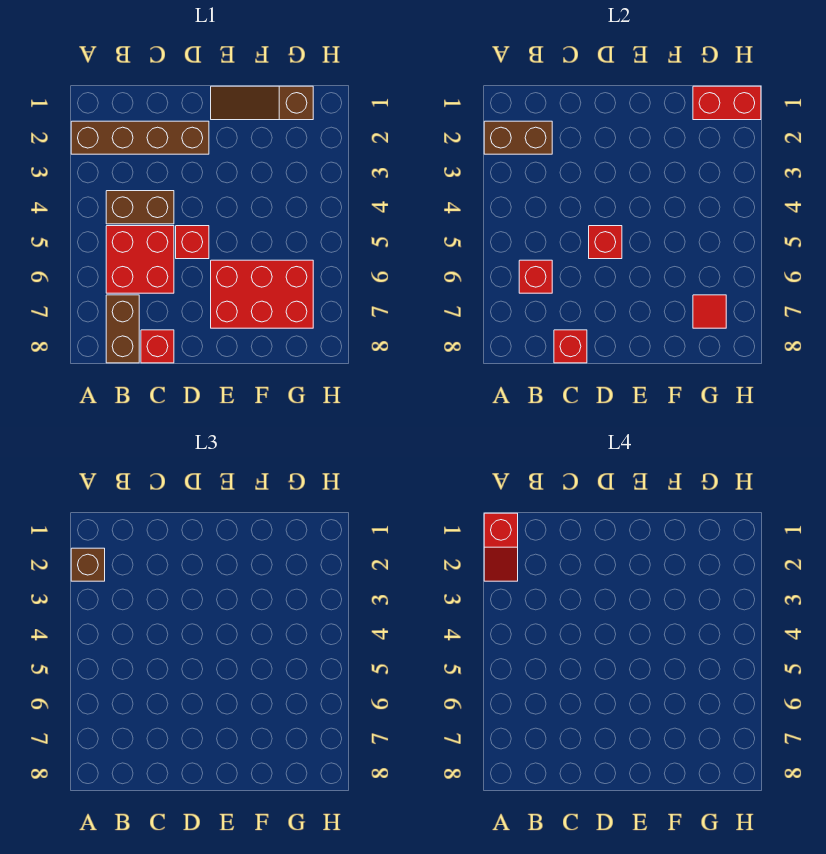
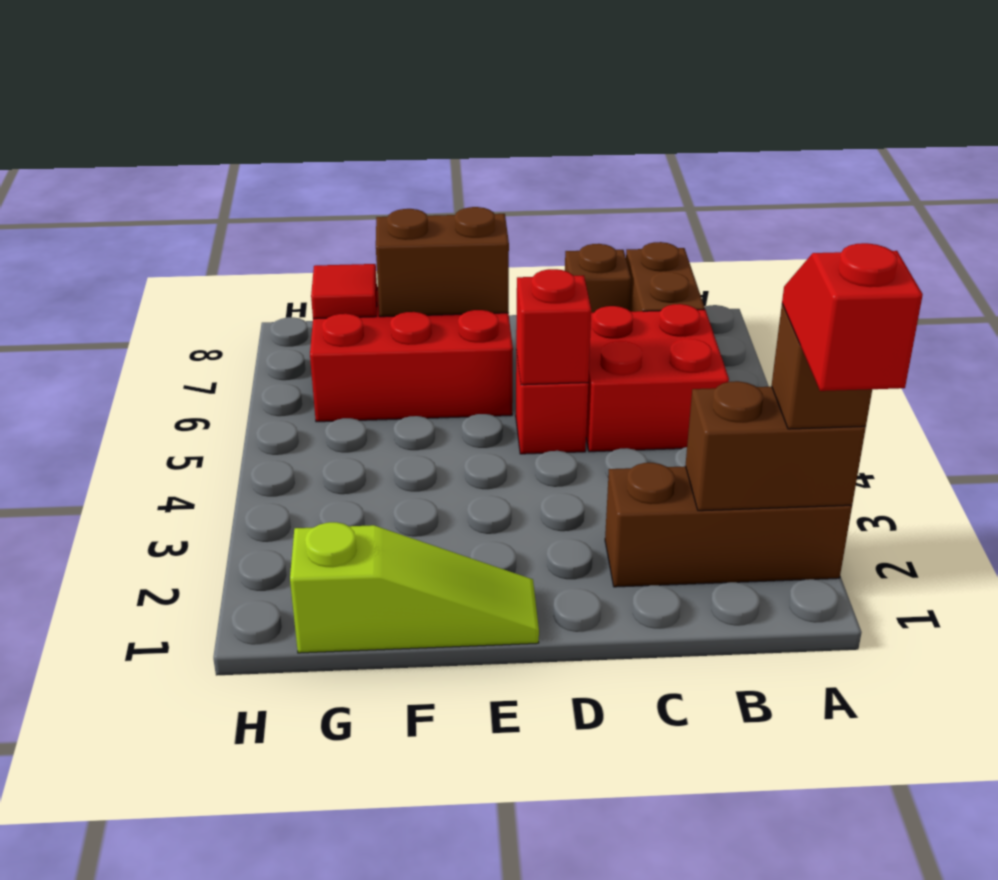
brown 1x4 brick [71,121,209,154] -> brown 1x3 brick [605,463,852,587]
brown 1x2 brick [106,191,174,224] -> brown 1x2 brick moved to [376,207,509,317]
red 1x1 brick [519,260,552,293] -> none
red 1x1 brick [141,330,174,363] -> brown 1x1 brick [565,244,631,313]
red 1x1 brick [554,330,587,363] -> none
brown 1x3 slope [211,86,313,120] -> lime 1x3 slope [290,522,539,653]
red 1x2 brick [693,86,761,120] -> none

